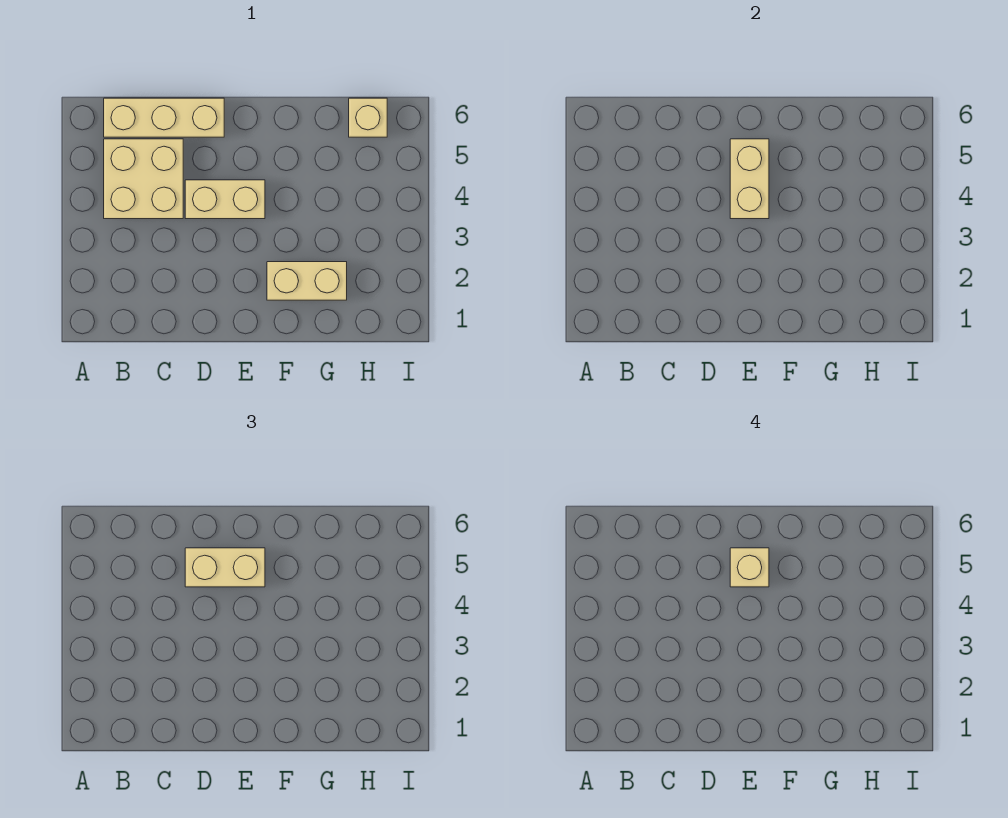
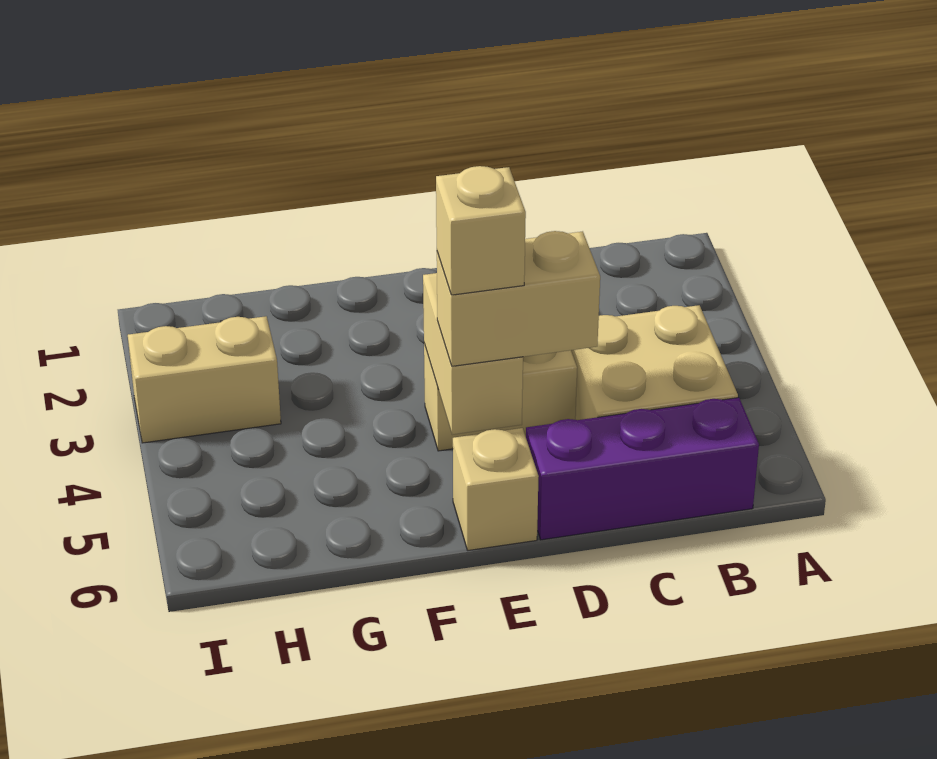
tan 1x3 brick [104,98,224,137] -> purple 1x3 brick [526,398,759,540]
tan 1x2 brick [267,262,347,300] -> tan 1x2 brick moved to [128,316,281,443]
tan 1x1 brick [349,98,387,137] -> tan 1x1 brick moved to [453,428,539,550]

